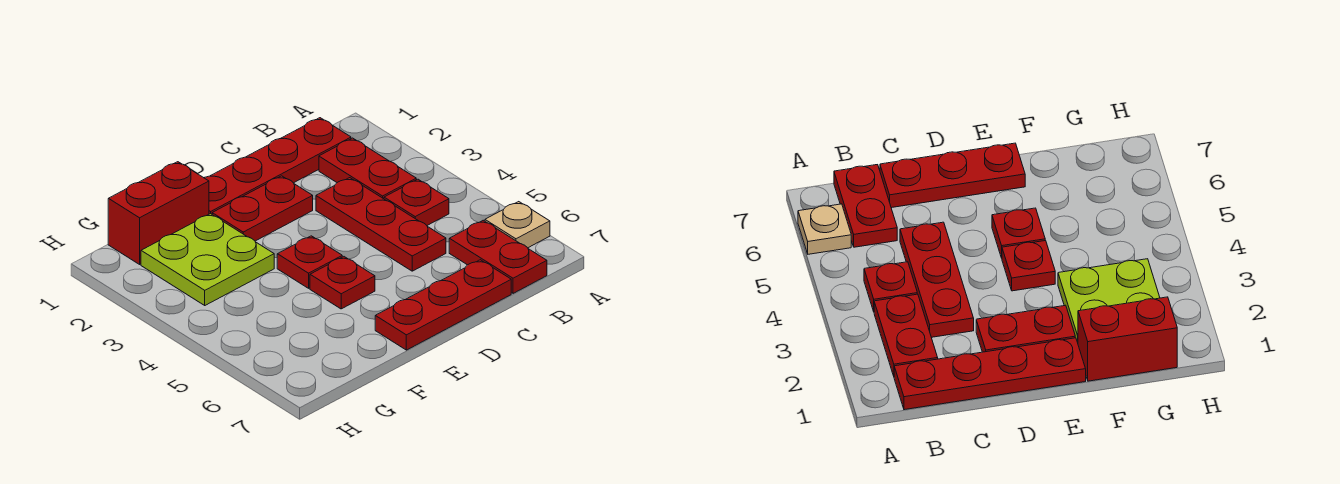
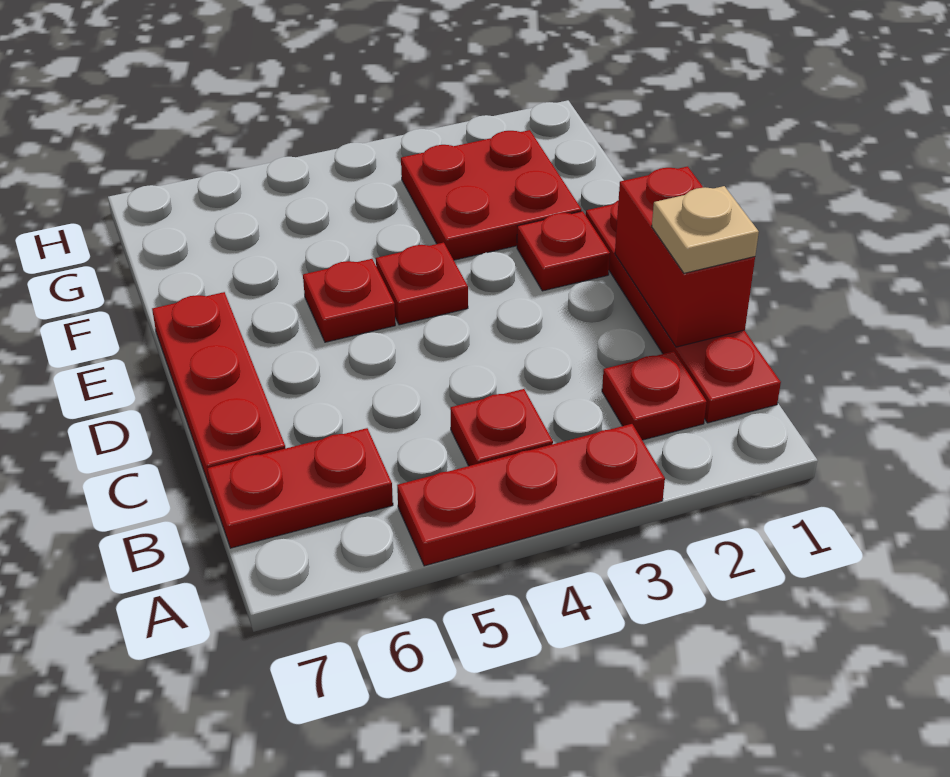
tan 1x1 plate [485,202,550,248] -> tan 1x1 plate moved to [652,186,759,273]
red 1x2 plate [319,138,416,199] -> red 1x1 plate [602,351,707,440]
red 1x3 plate [316,178,446,271] -> red 1x3 plate moved to [397,424,665,566]
red 1x2 plate [212,176,313,241] -> red 1x1 plate [517,211,610,291]
red 1x2 brick [108,162,209,264] -> red 1x2 brick moved to [615,166,755,347]
lime 2x2 plate [141,214,274,305] -> red 2x2 plate [401,130,581,260]

